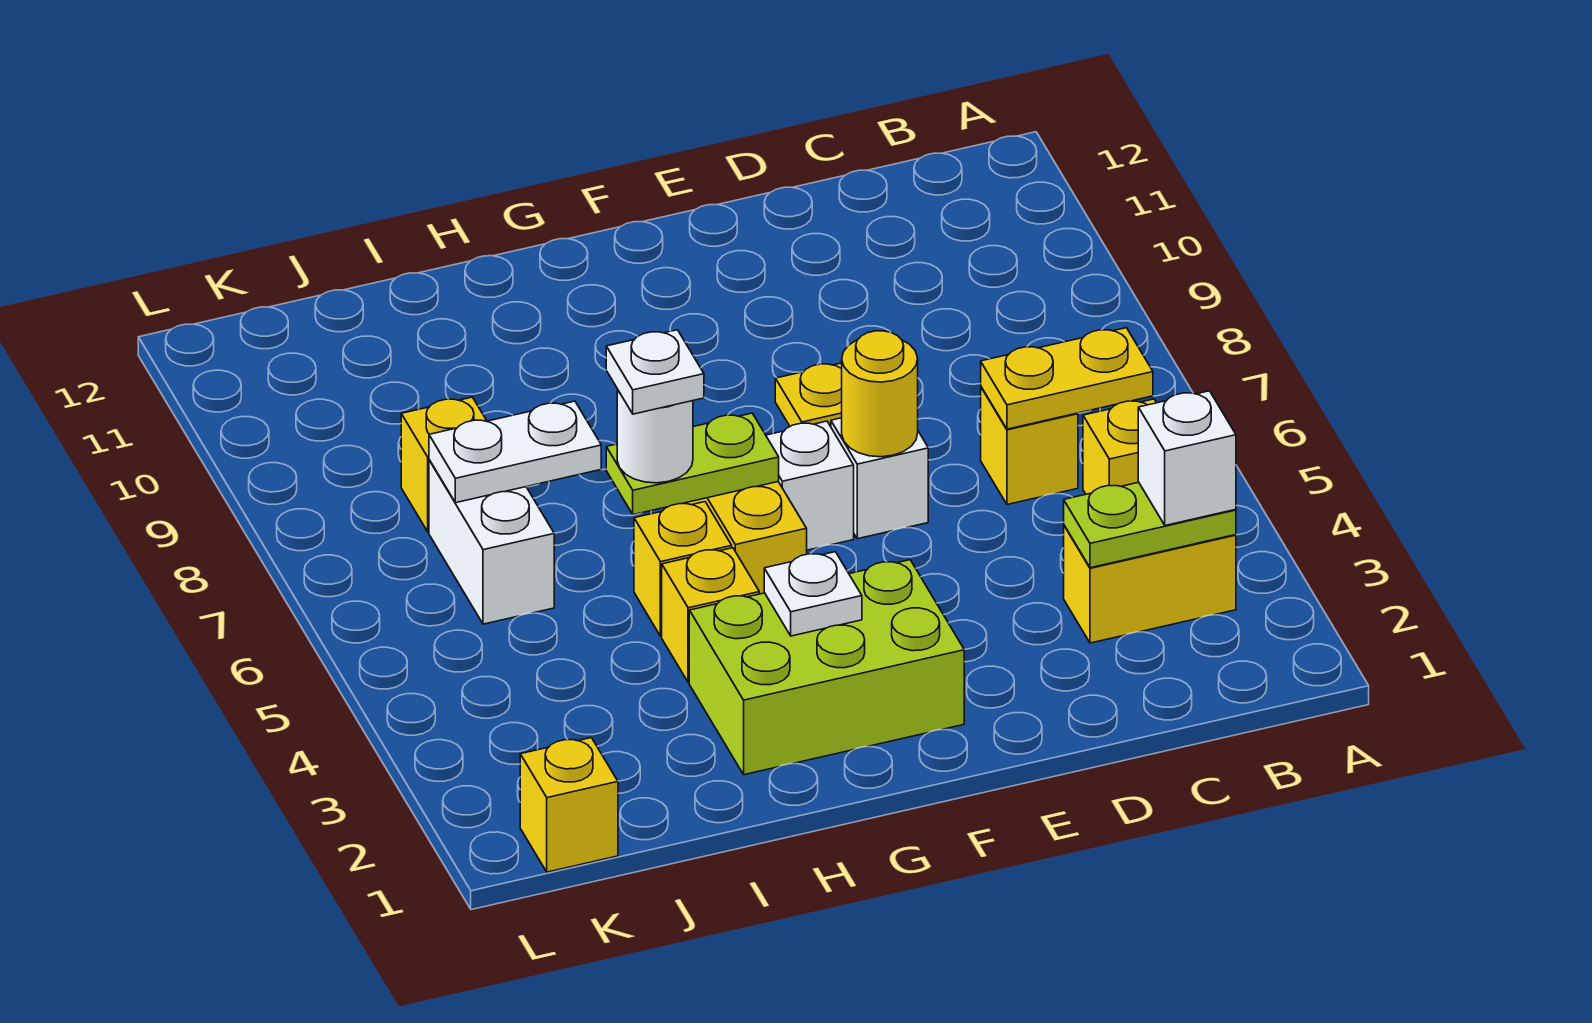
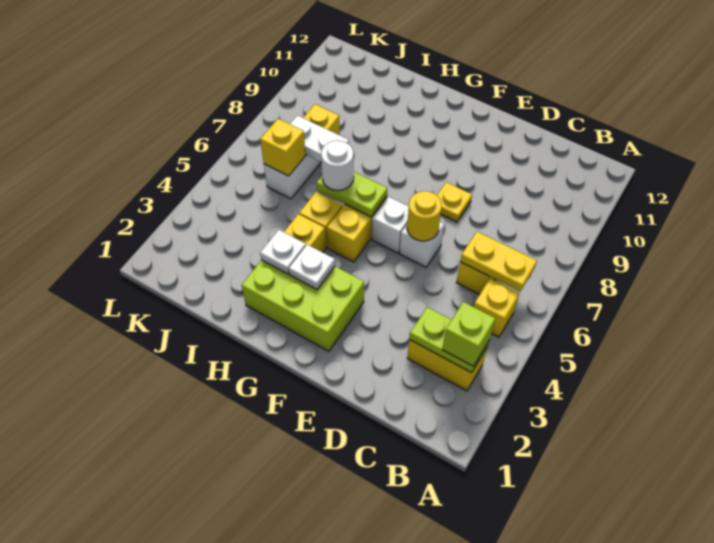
white 1x1 brick [1138,391,1236,525] -> lime 1x1 brick [442,302,495,366]
white 1x1 plate [606,330,704,414] -> white 1x1 plate moved to [260,230,306,274]
yellow 1x1 brick [520,738,618,872] -> yellow 1x1 brick moved to [260,119,306,176]

